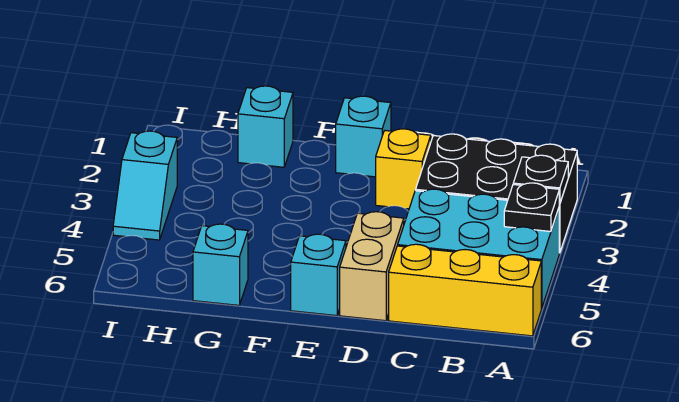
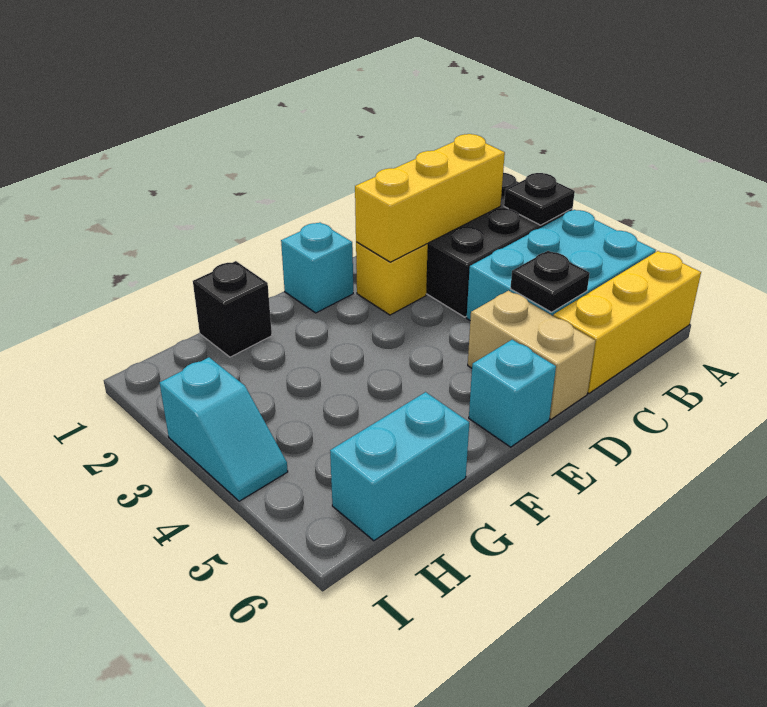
black 1x1 plate [504,183,559,231] -> black 1x1 plate moved to [510,251,590,312]
none -> yellow 1x3 brick [355,134,505,262]
cyan 1x1 brick [238,86,293,167] -> black 1x1 brick [193,261,272,357]
cyan 1x1 brick [193,224,248,305] -> cyan 1x2 brick [330,392,469,541]

